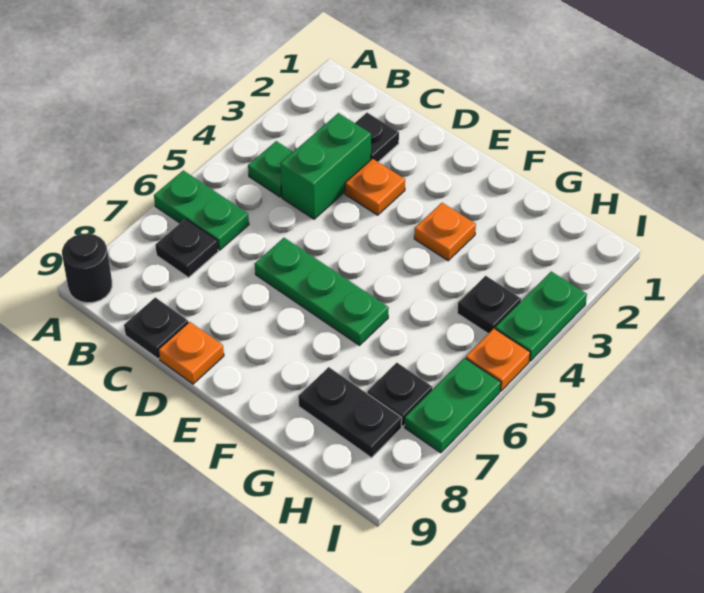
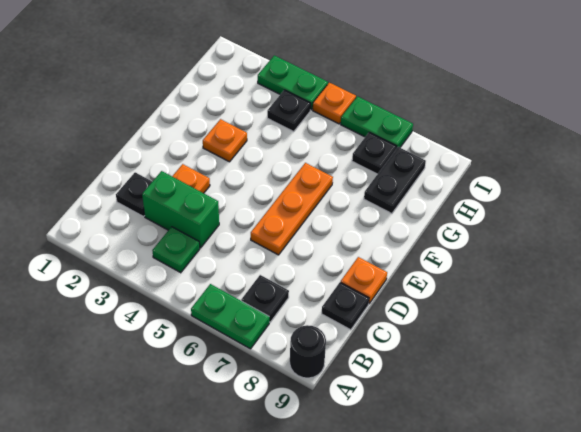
green 1x2 plate [154,170,249,250] -> green 1x2 plate turned to [191,284,269,349]
green 1x3 plate [255,238,389,345] -> orange 1x3 plate [251,163,333,255]

